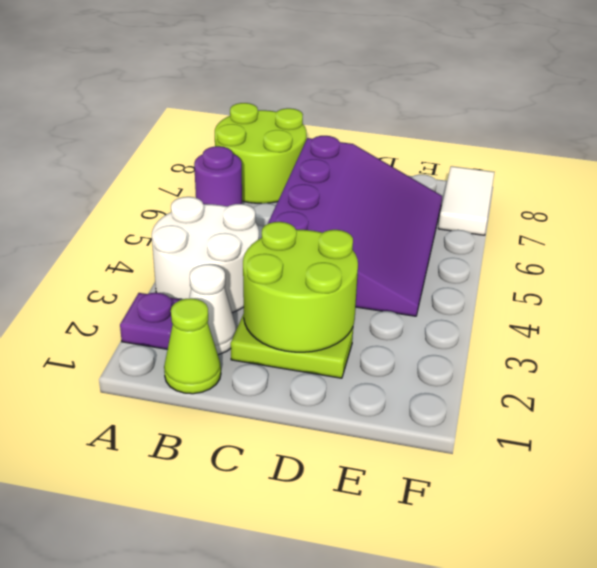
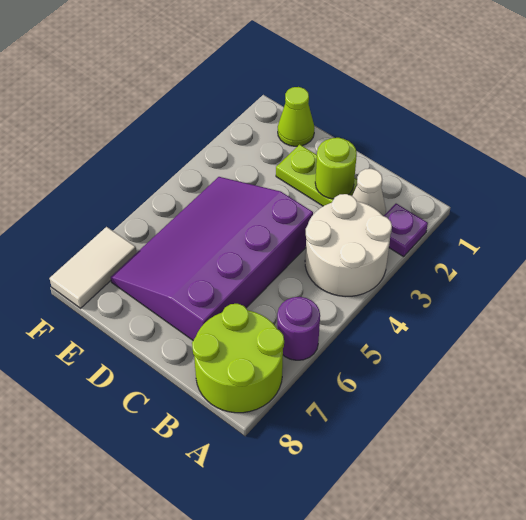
lime 1x1 cone [164,298,221,394] -> lime 1x1 cone moved to [278,87,314,146]
lime 2x2 round brick [243,222,358,352] -> lime 1x1 round brick [315,138,357,199]

